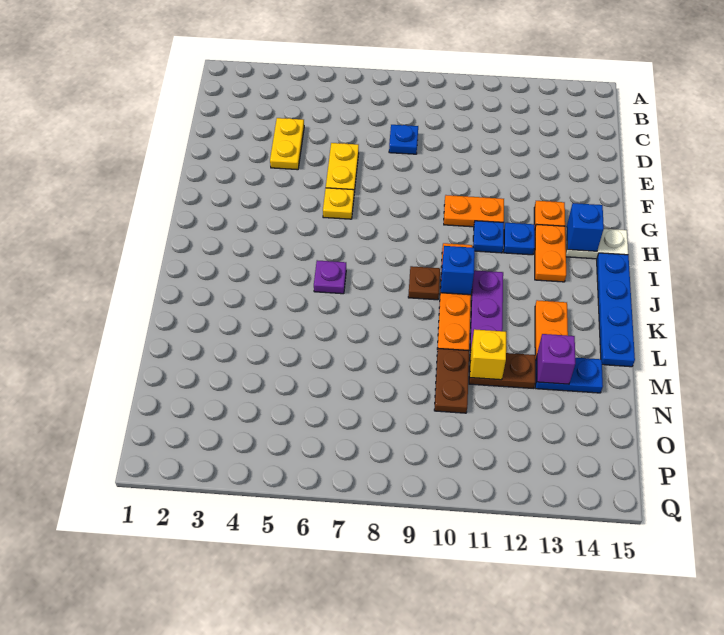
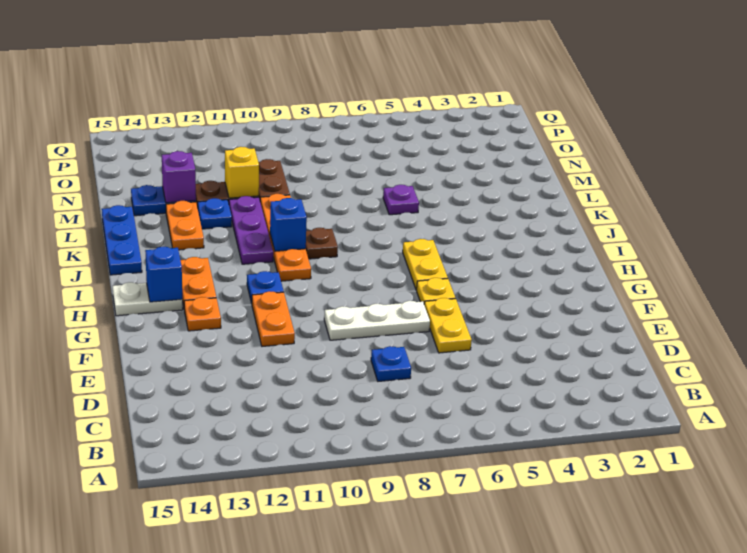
yellow 1x2 plate [270,118,304,170] -> yellow 1x2 plate moved to [403,239,448,290]
none -> white 1x3 plate [324,301,430,340]
orange 1x2 plate [444,195,504,227] -> orange 1x2 plate turned to [252,291,295,346]
blue 1x1 plate [504,223,535,255] -> blue 1x1 plate moved to [198,198,232,229]
blue 1x4 plate [597,253,635,367] -> blue 1x3 plate [102,205,142,275]
purple 1x1 plate [314,260,346,294] -> purple 1x1 plate moved to [383,185,419,215]

